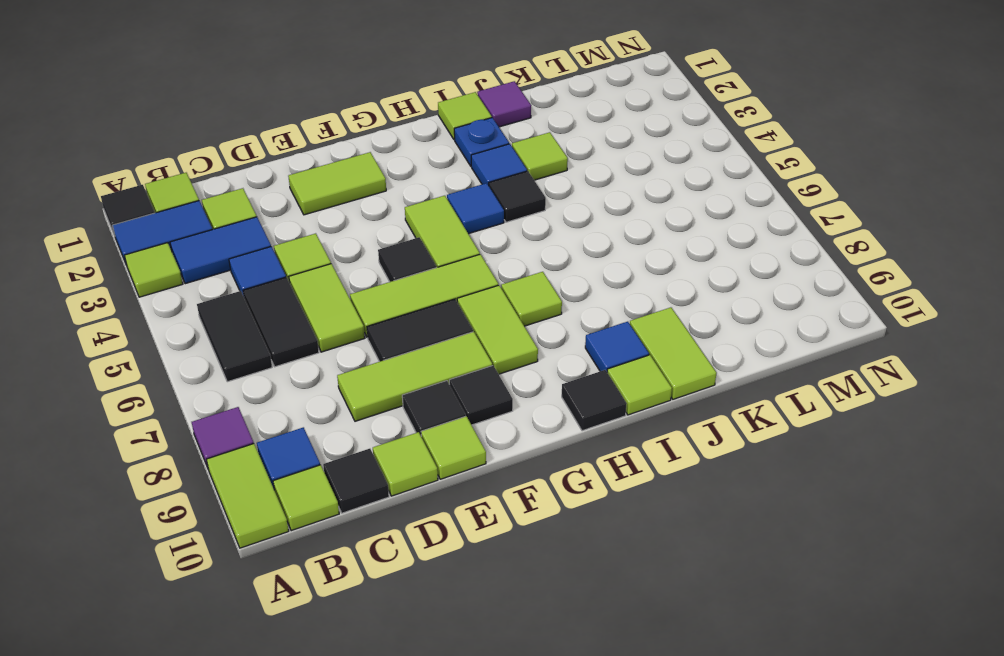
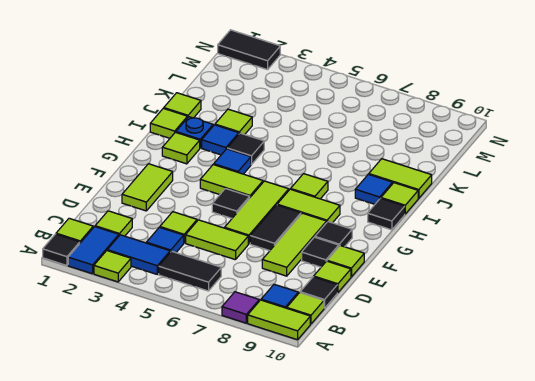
blue 1x2 tile [170,217,271,284] -> blue 1x2 tile turned to [107,235,170,274]
black 1x2 tile [243,277,319,367] -> black 1x2 tile moved to [218,30,280,70]
none -> lime 1x1 tile [162,132,200,164]
purple 1x1 tile [477,81,531,127] -> lime 1x1 tile [164,93,201,118]

